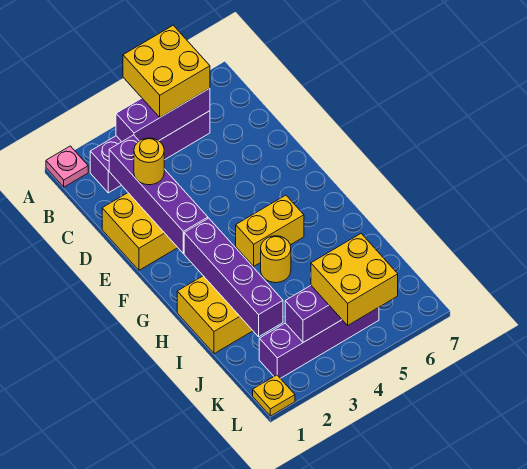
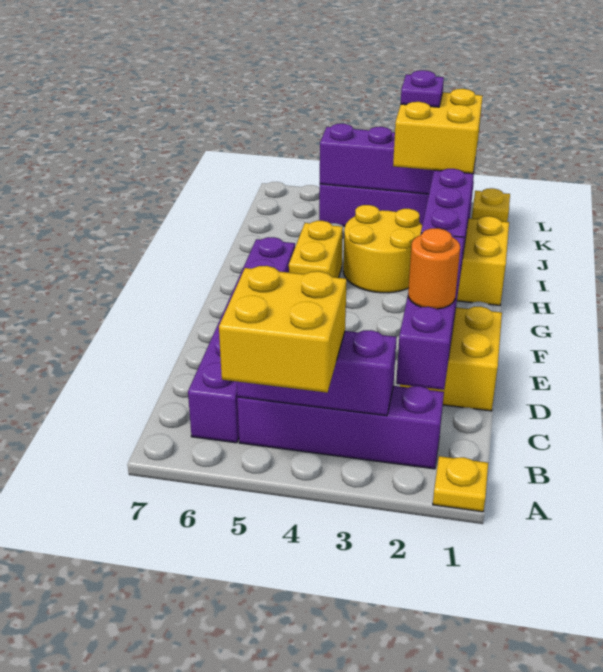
pink 1x1 plate [46,146,88,187] -> yellow 1x1 plate [433,456,488,512]
none -> purple 1x6 brick [188,237,295,443]
yellow 1x1 round brick [134,138,164,185] -> orange 1x1 round brick [408,228,460,309]
yellow 1x2 brick [236,195,304,266] -> yellow 1x2 brick turned to [289,221,343,278]
yellow 1x1 round brick [261,236,291,283] -> yellow 2x2 round brick [343,205,422,293]
none -> purple 1x1 plate [401,70,444,107]
yellow 2x2 brick [311,234,398,325] -> yellow 2x2 brick moved to [393,89,483,174]

